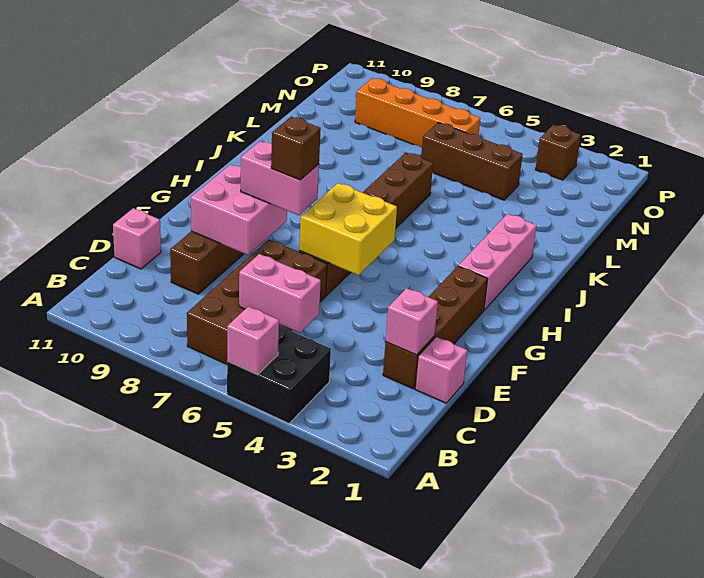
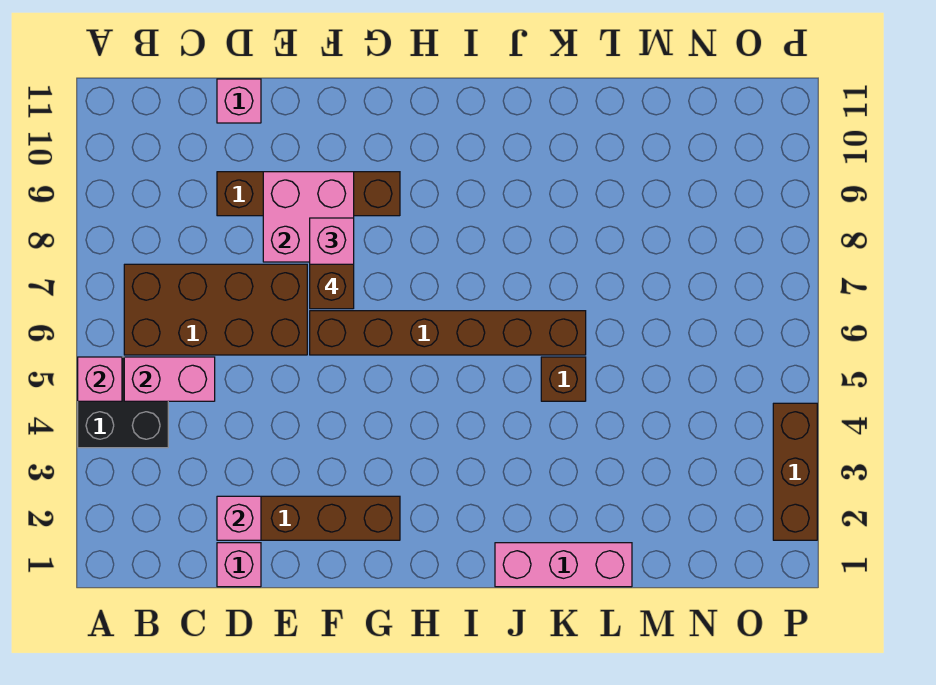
pink 1x2 brick [239,254,321,333] -> pink 1x2 brick turned to [124,357,215,401]
yellow 2x2 brick [299,183,397,275] -> none
pink 1x3 brick [458,214,537,310] -> pink 1x3 brick moved to [495,543,632,587]
brown 1x3 brick [421,122,523,200] -> brown 1x3 brick moved to [773,403,817,540]
orange 1x4 brick [355,78,480,148] -> none
brown 1x1 brick [535,125,581,180] -> brown 1x1 brick moved to [541,357,586,401]

